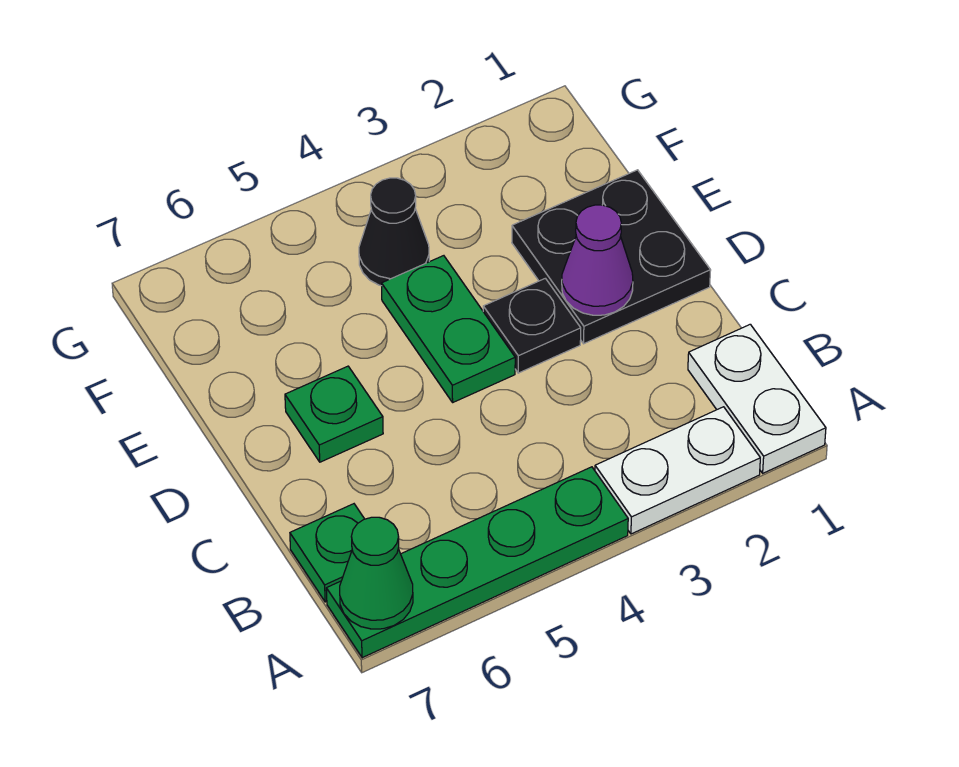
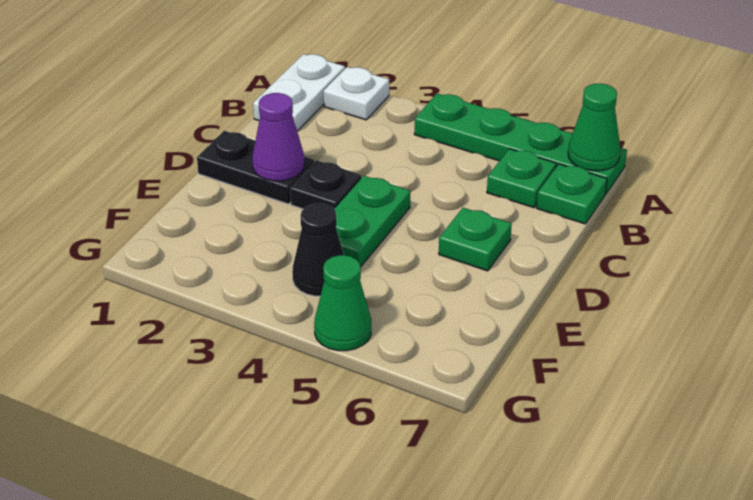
white 1x2 plate [595,407,760,534] -> white 1x1 plate [324,67,389,120]
none -> green 1x1 plate [487,149,556,208]
black 2x2 plate [512,170,711,344] -> black 1x2 plate [197,131,314,204]
none -> green 1x1 cone [314,255,371,351]

